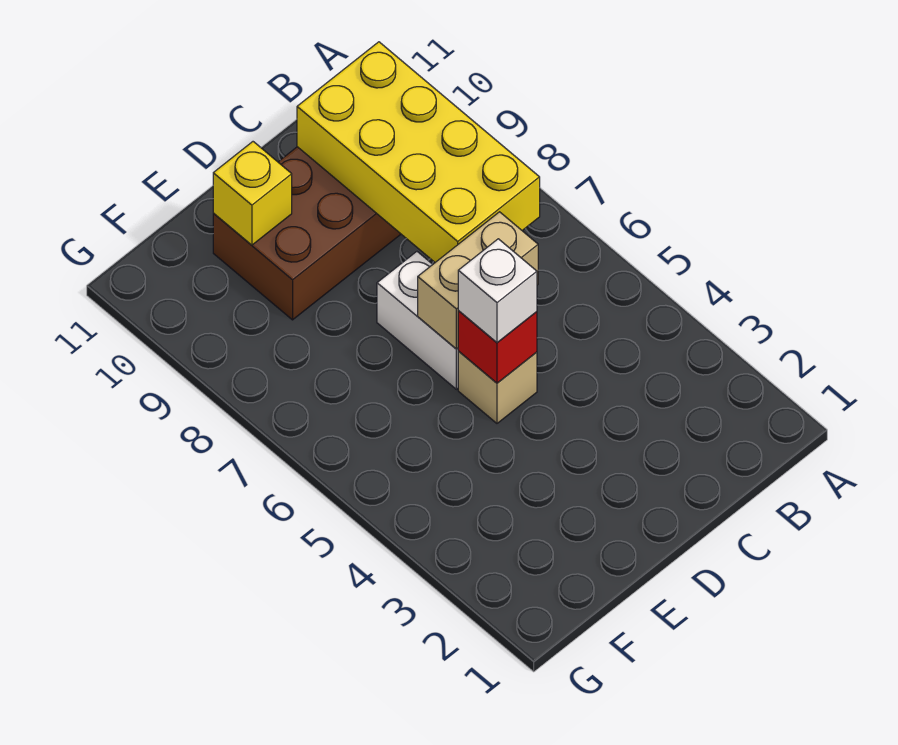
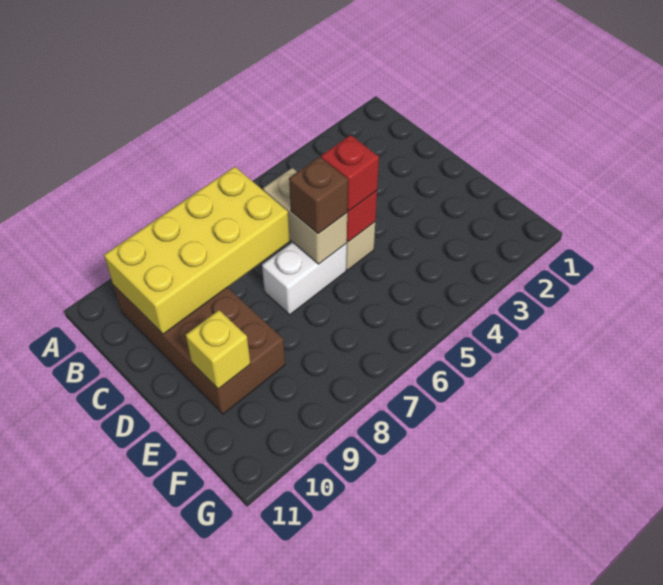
white 1x1 brick [458,239,537,343] -> red 1x1 brick [321,135,379,211]
none -> brown 1x1 brick [289,157,348,234]

